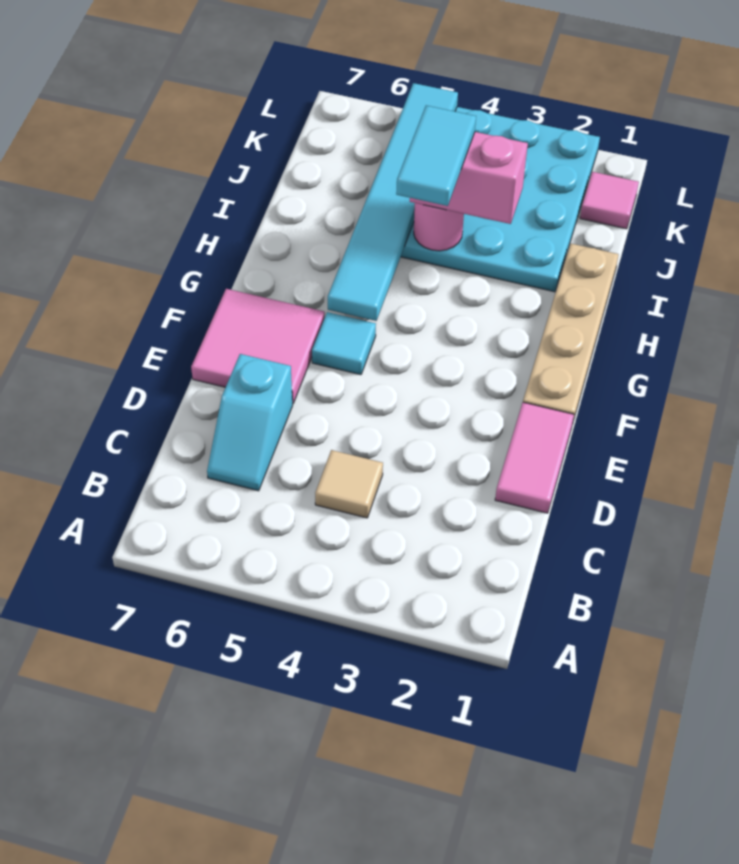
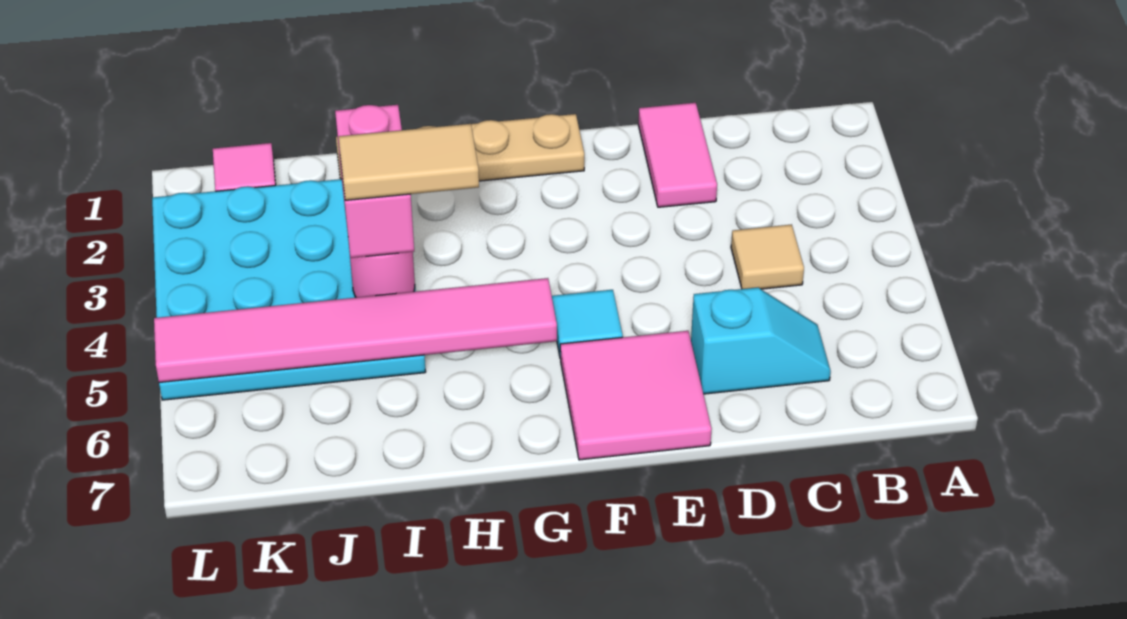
pink 1x2 tile [495,402,574,513] -> pink 1x2 tile turned to [638,103,717,207]
cyan 1x6 tile [328,83,458,321] -> pink 1x6 tile [154,278,557,383]
cyan 1x2 tile [396,105,476,206] -> tan 1x2 tile [339,124,479,200]

